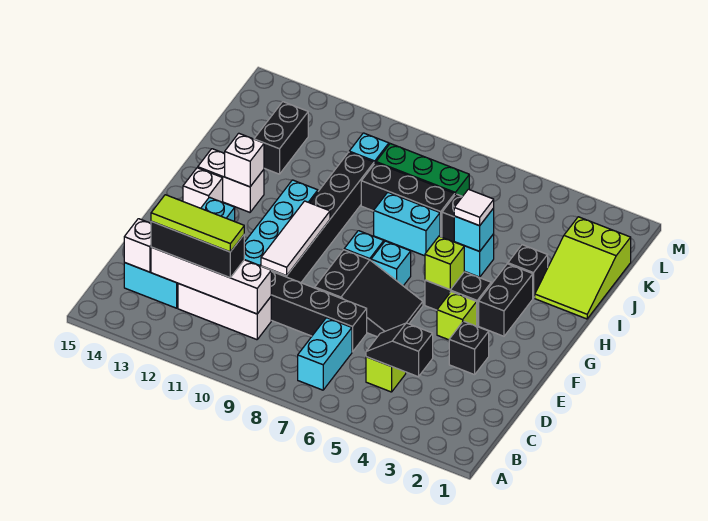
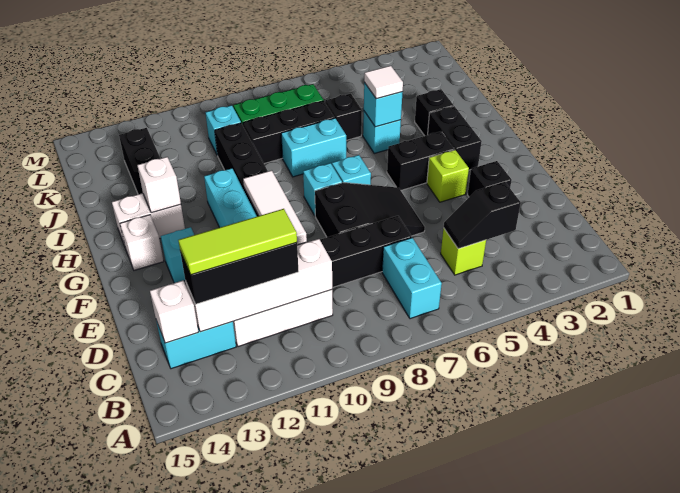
lime 1x1 brick [425,236,464,290] -> none
lime 2x3 slope [535,217,631,319] -> none

